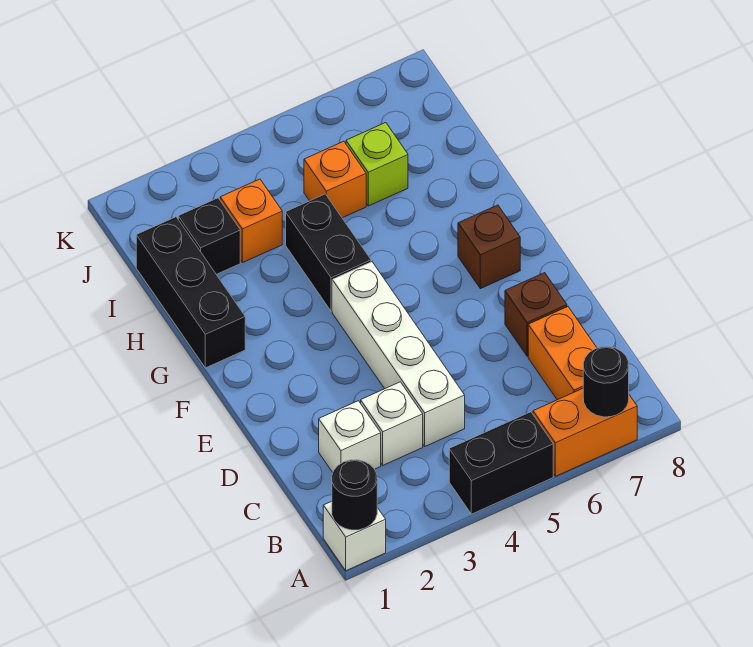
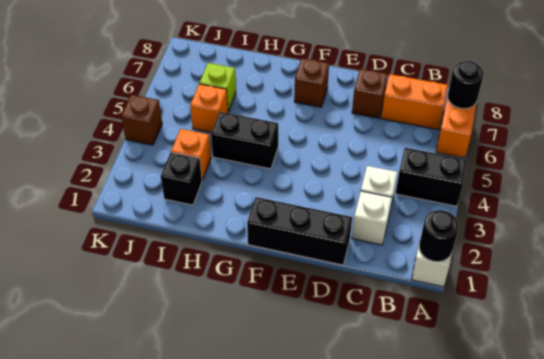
black 1x2 brick [449,412,553,514] -> black 1x2 brick turned to [395,148,467,206]
white 1x4 brick [332,262,465,446] -> none
black 1x3 brick [136,217,245,368] -> black 1x3 brick moved to [247,197,352,265]
none -> brown 1x1 brick [121,95,162,145]

